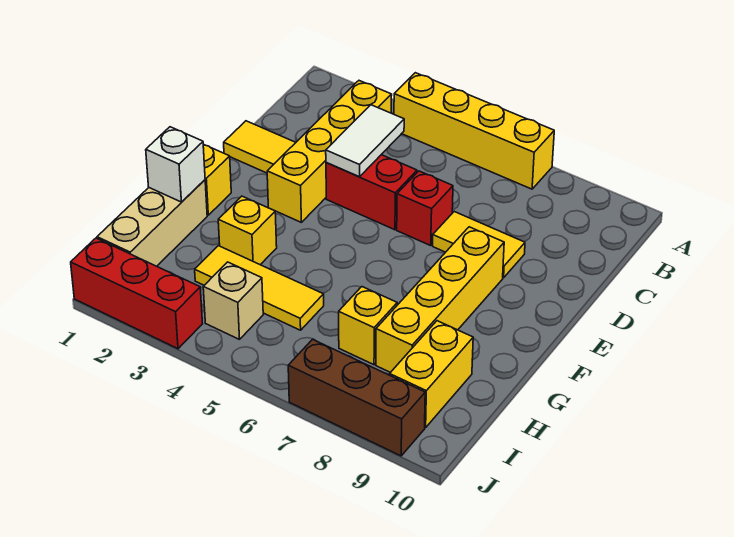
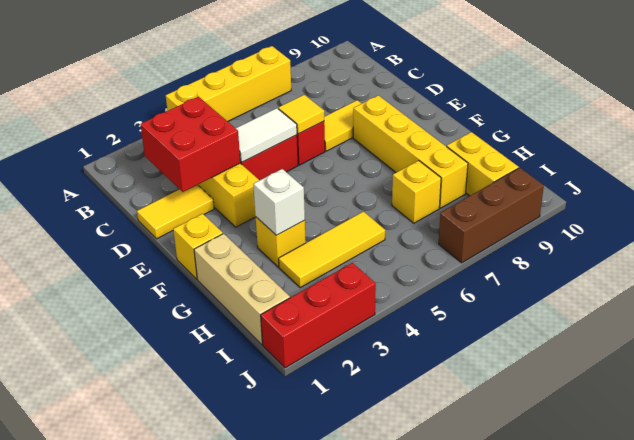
none -> red 2x2 brick [140,97,240,192]
white 1x2 tile [326,105,404,177] -> white 1x2 tile turned to [236,108,297,162]
none -> yellow 1x1 tile [278,95,324,134]
white 1x1 brick [146,127,205,202] -> white 1x1 brick moved to [253,169,305,235]
tan 1x1 brick [203,262,263,339] -> none

